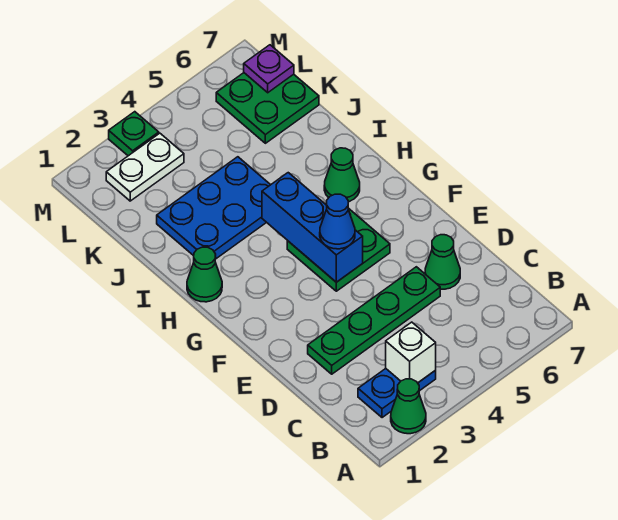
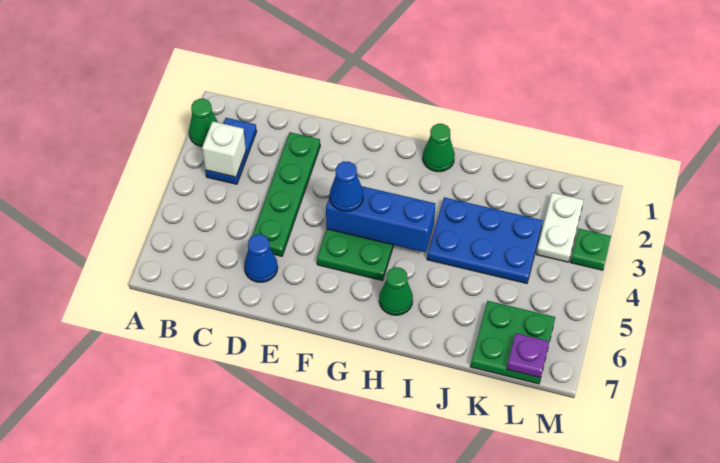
green 1x1 cone [425,235,460,289] -> blue 1x1 cone [244,234,278,282]
blue 2x3 plate [157,157,270,259] -> blue 2x3 plate turned to [427,197,543,283]

